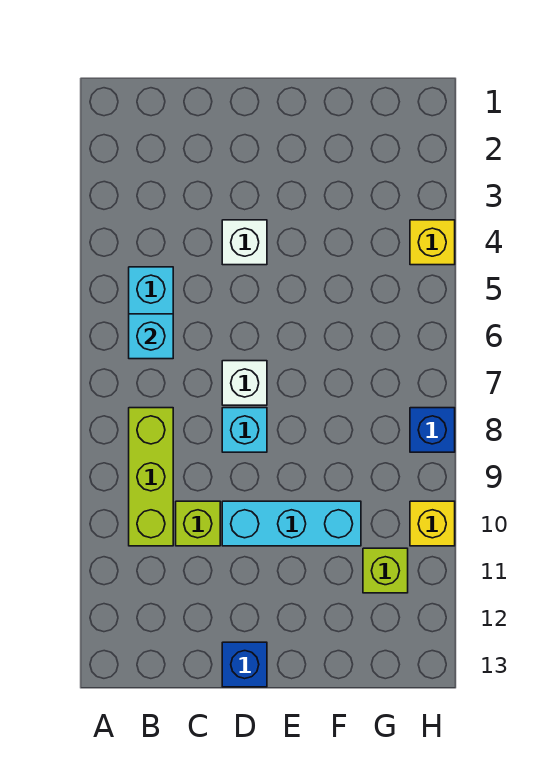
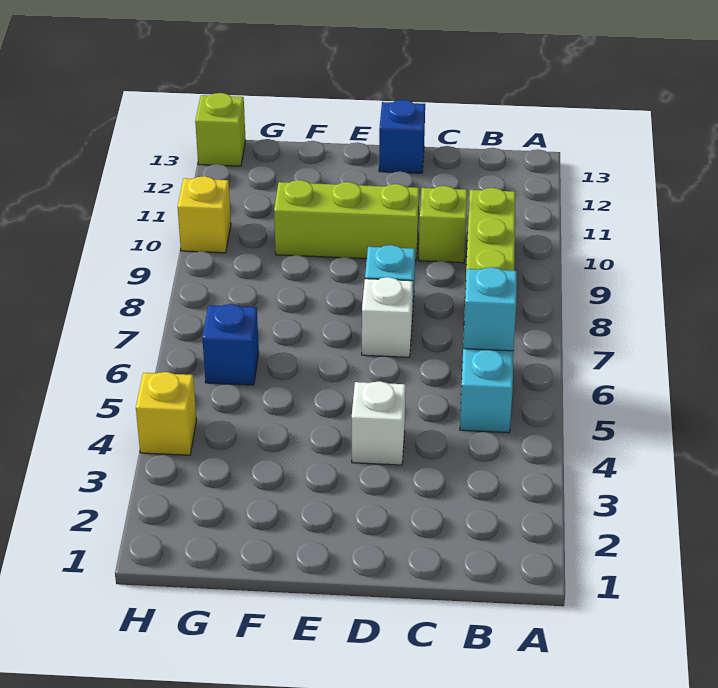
cyan 1x3 brick [222,501,361,546] -> lime 1x3 brick [274,180,419,261]
lime 1x1 brick [363,548,408,593] -> lime 1x1 brick moved to [195,93,246,166]
blue 1x1 brick [410,408,455,452] -> blue 1x1 brick moved to [202,304,259,385]

